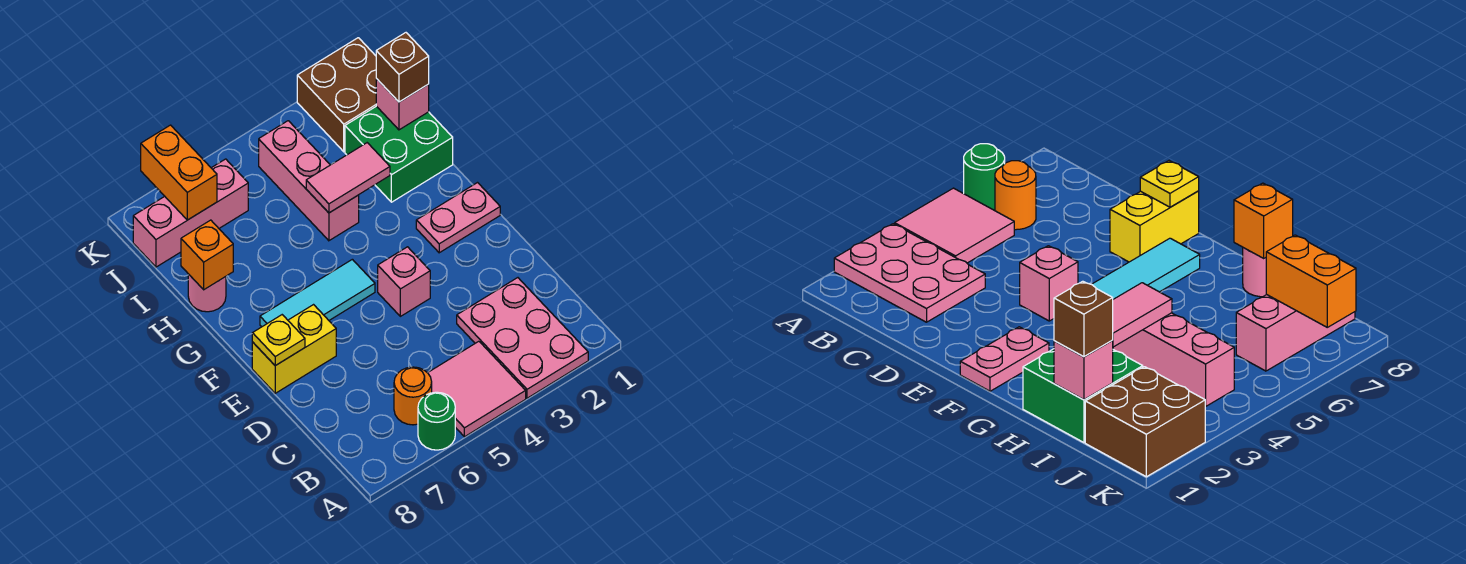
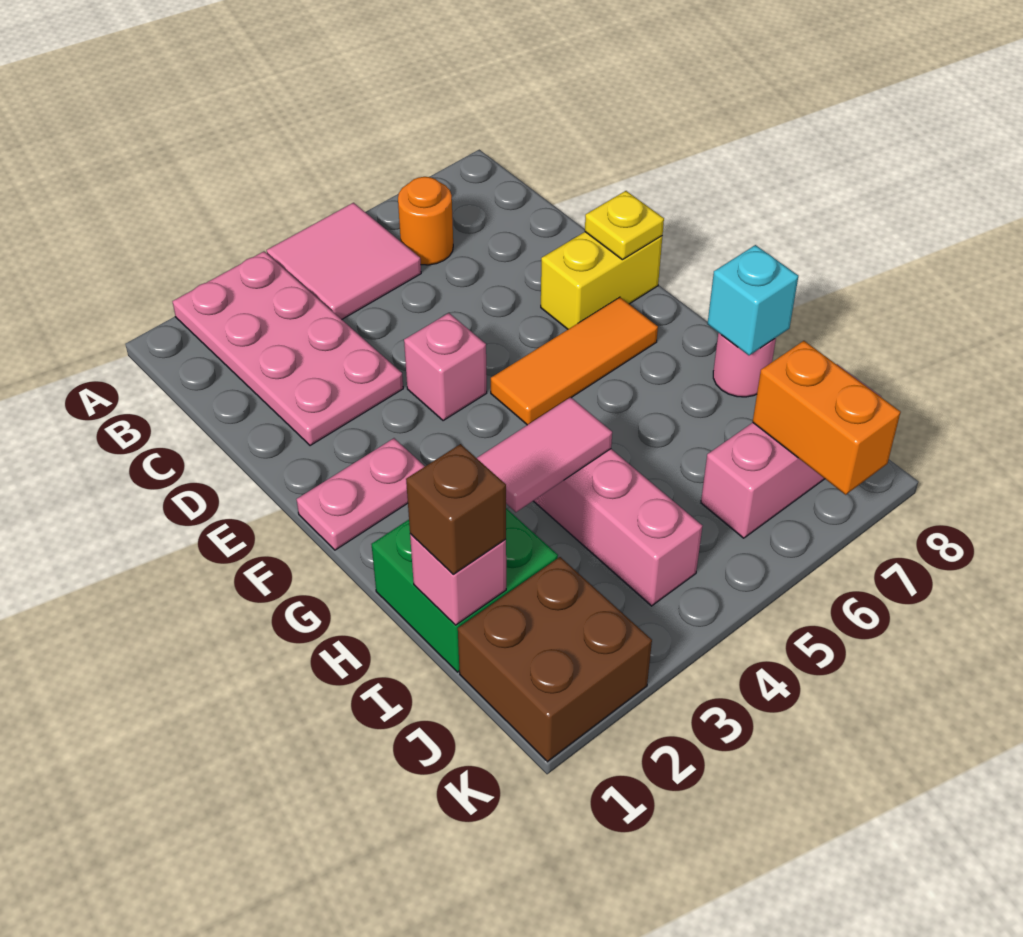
pink 2x3 plate [457,278,588,398] -> pink 2x4 plate [172,251,403,446]
green 1x1 round brick [418,392,455,450] -> none
cyan 1x3 tile [260,259,375,327] -> orange 1x3 tile [491,297,658,425]
orange 1x1 brick [181,220,233,290] -> cyan 1x1 brick [708,245,798,355]

